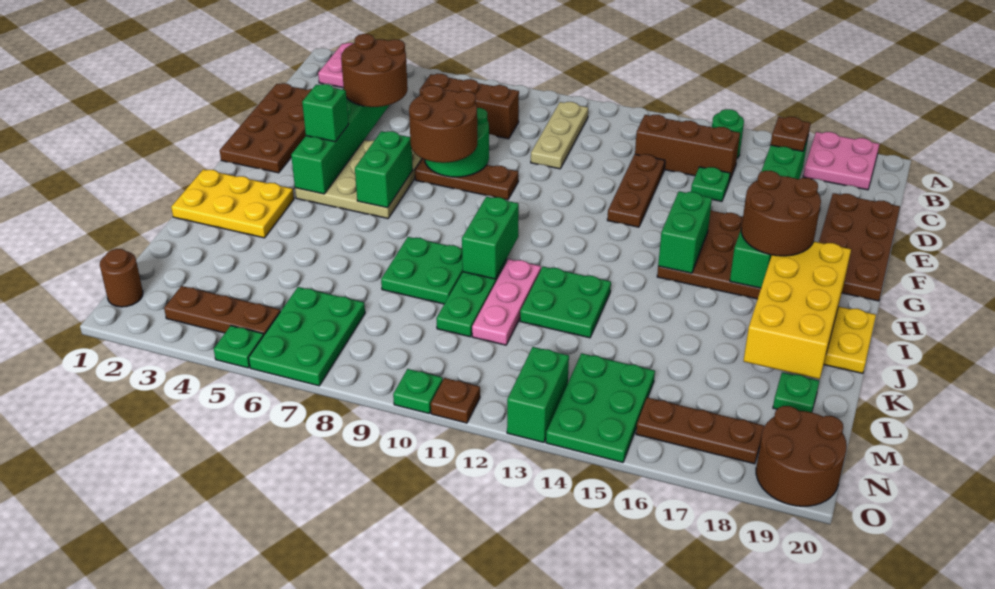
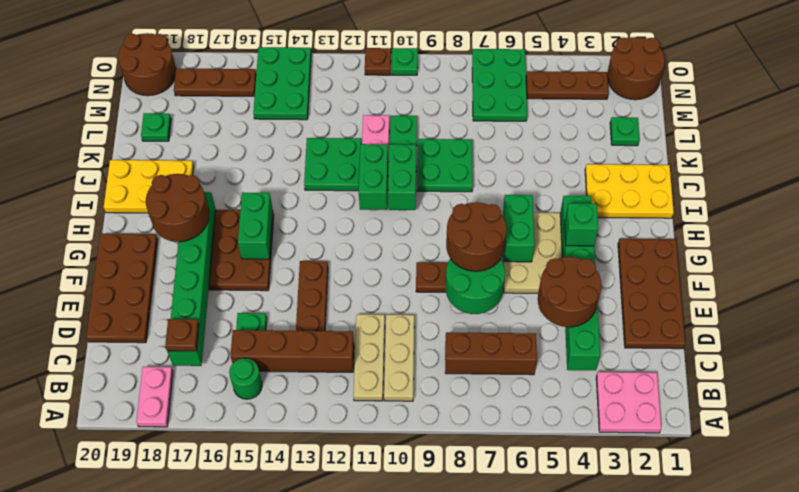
pink 2x2 plate [803,132,879,190] -> pink 1x2 plate [136,367,173,427]
none -> tan 1x3 plate [353,314,385,401]
brown 1x3 brick [635,115,740,182] -> brown 1x4 brick [231,330,354,372]
yellow 2x4 brick [744,242,851,379] -> none
brown 1x1 round brick [100,249,143,307] -> brown 2x2 round brick [607,37,665,100]
green 1x2 brick [507,347,569,443] -> green 1x2 brick moved to [359,144,388,210]
green 1x1 plate [214,326,264,368] -> green 1x1 plate moved to [610,117,639,146]

